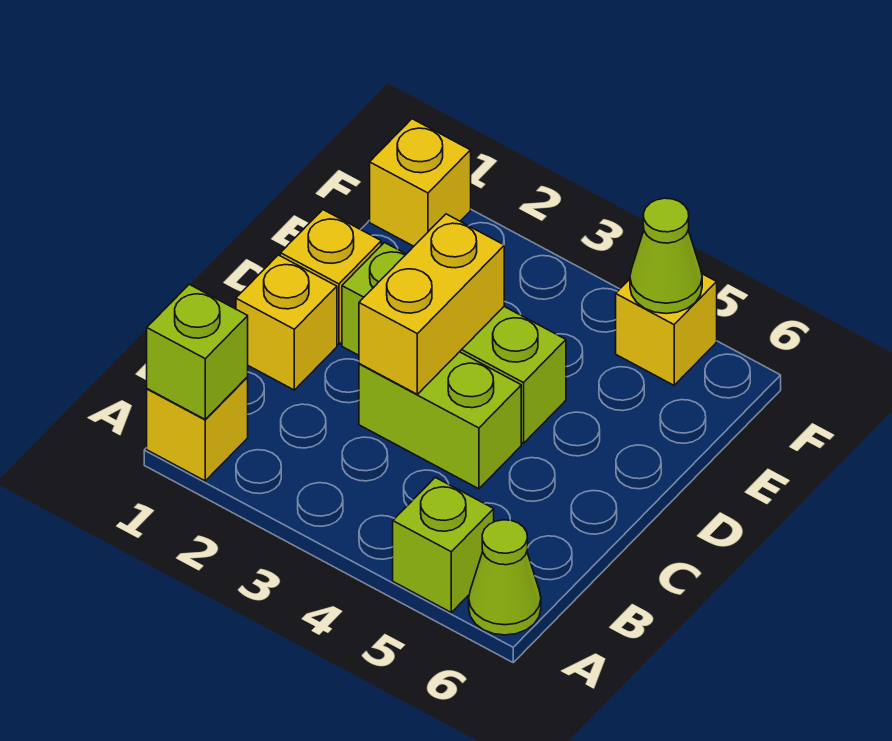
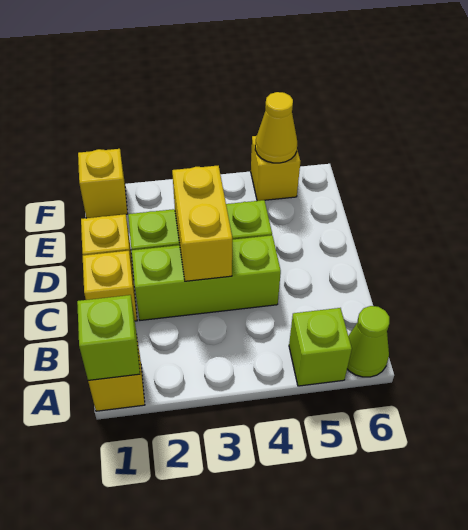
lime 1x2 brick [359,352,521,489] -> lime 1x3 brick [131,235,281,320]
lime 1x1 cone [630,198,702,314] -> yellow 1x1 cone [255,92,297,163]

